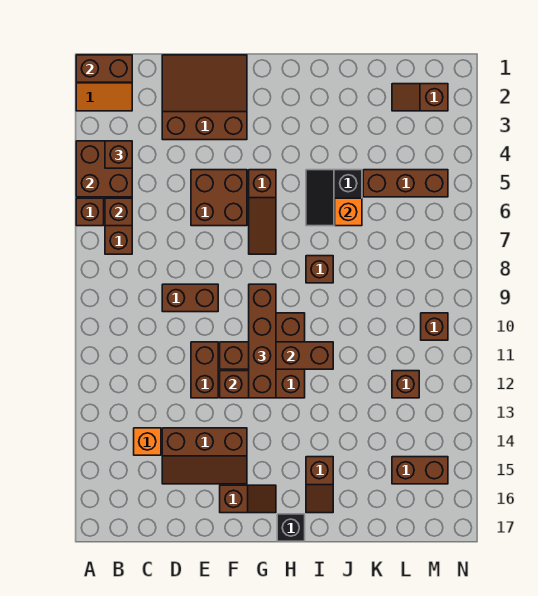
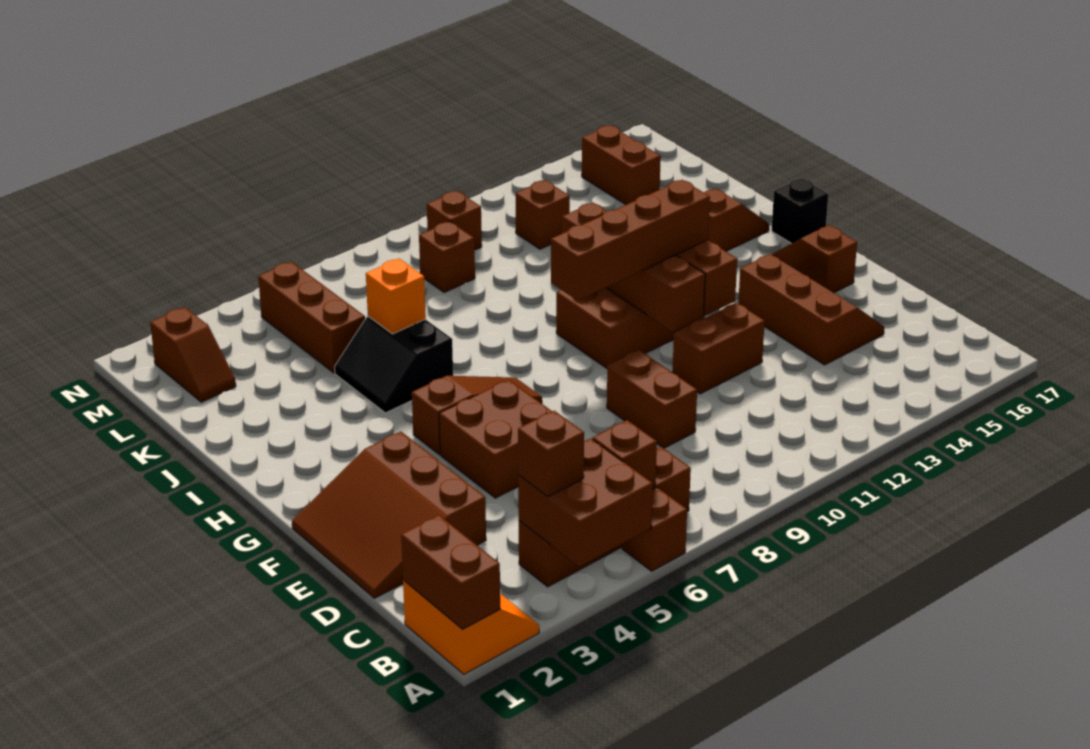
orange 1x1 brick [134,428,161,455] -> none
black 2x2 slope [306,170,362,226] -> black 2x2 slope turned to [335,316,453,413]
brown 1x1 brick [306,256,333,283] -> brown 1x1 brick moved to [419,222,475,293]

